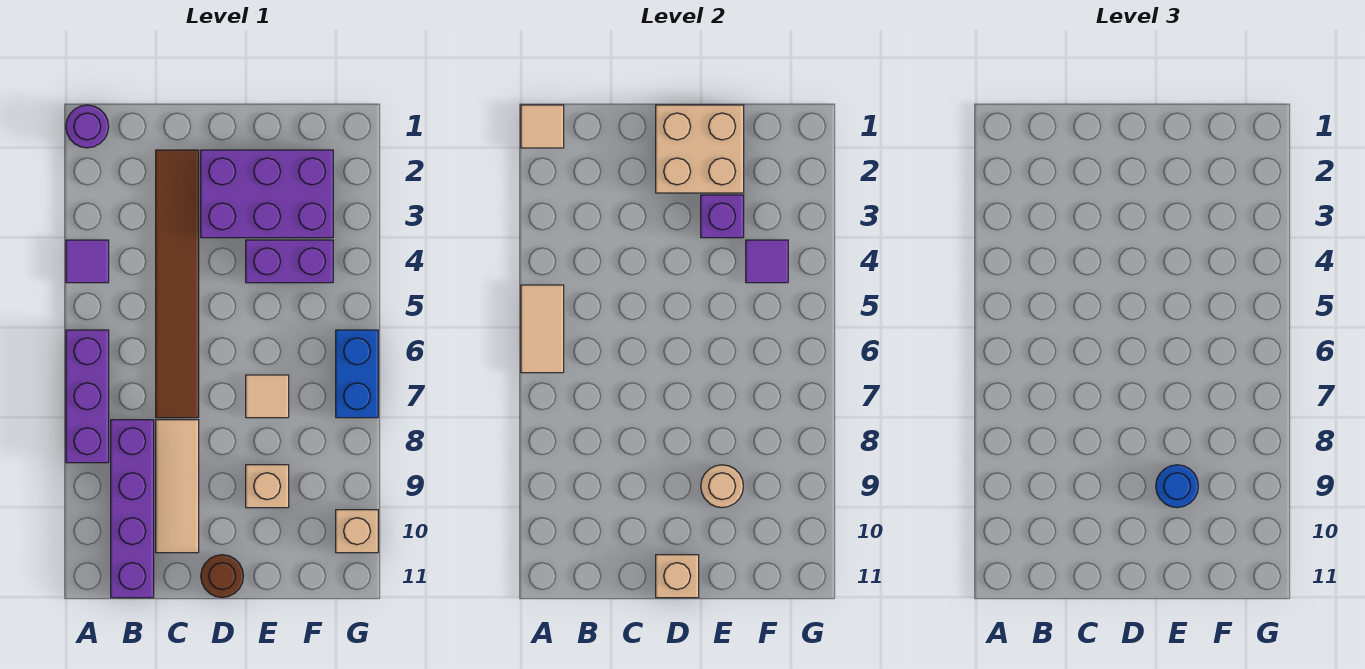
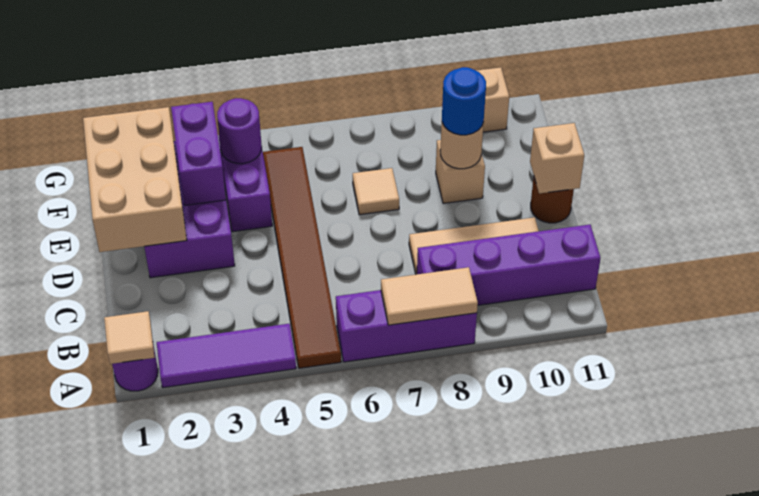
purple 1x1 tile [66,240,109,283] -> purple 1x3 tile [157,324,296,388]
tan 1x2 tile [521,285,564,373] -> tan 1x2 tile moved to [381,267,478,325]
brown 1x6 tile [156,150,199,418] -> brown 1x6 tile turned to [263,147,341,368]
tan 2x2 brick [656,105,744,193] -> tan 2x3 brick [83,107,187,252]
purple 1x1 brick [701,195,744,238] -> purple 1x2 brick [171,102,226,205]
purple 1x1 tile [746,240,788,283] -> purple 1x1 round brick [217,98,262,164]
blue 1x2 brick [336,330,378,418] -> none

